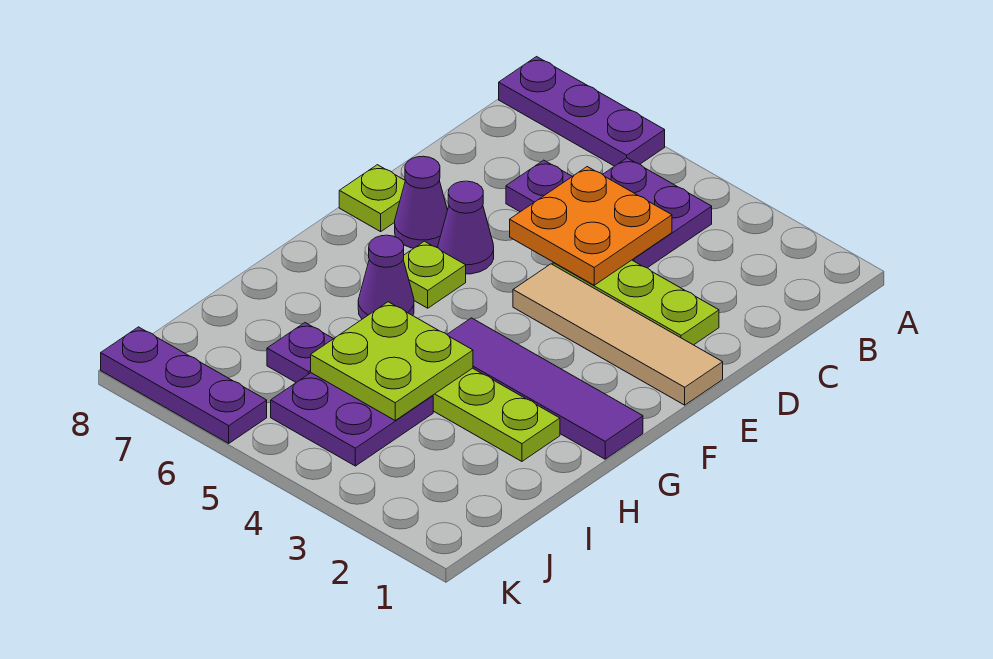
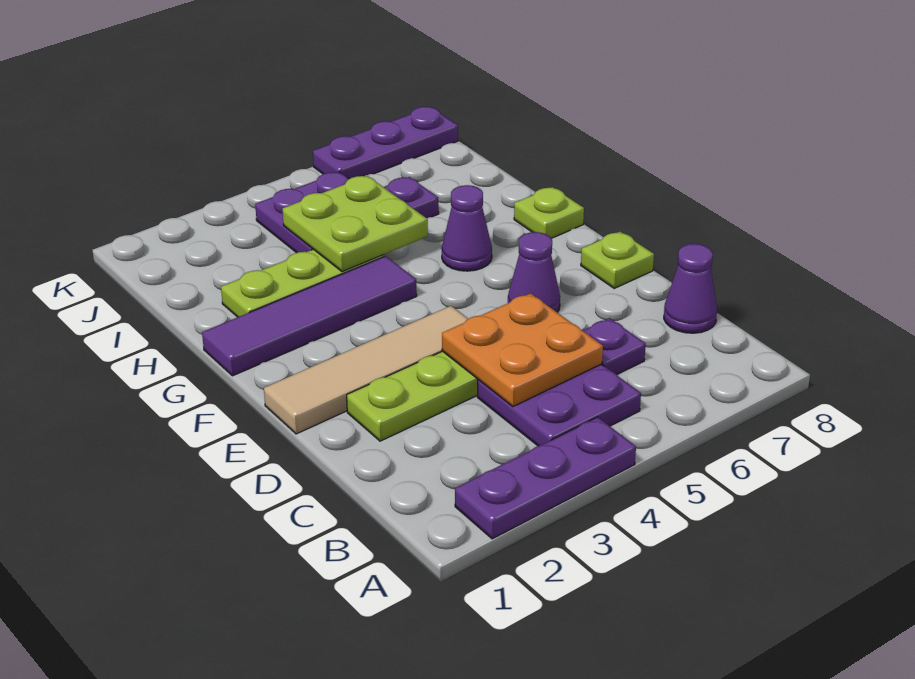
purple 1x3 plate [499,57,665,166] -> purple 1x3 plate moved to [455,417,636,539]
purple 1x1 cone [395,156,447,248] -> purple 1x1 cone moved to [664,244,717,333]
lime 1x1 plate [403,241,466,308] -> lime 1x1 plate moved to [514,187,584,238]

